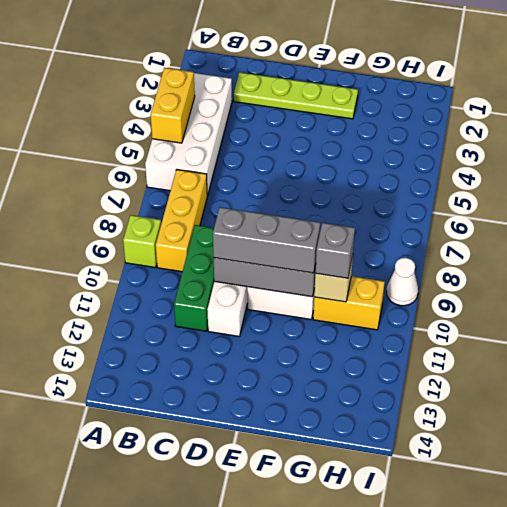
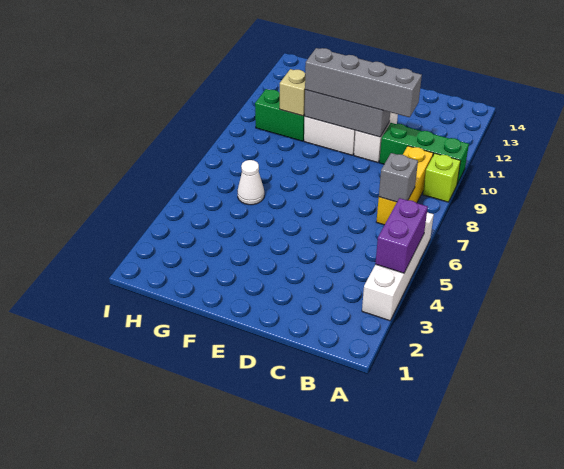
white 2x4 brick [145,73,232,196] -> white 1x4 brick [362,212,434,321]
yellow 1x2 brick [151,68,195,143] -> purple 1x2 brick [375,198,428,273]
lime 1x4 plate [234,72,358,119] -> none
green 1x3 brick [174,225,214,331] -> green 1x3 brick turned to [379,123,469,184]
grey 1x3 brick [213,207,320,273] -> grey 1x4 brick [305,48,422,117]
yellow 1x2 brick [313,276,385,330] -> green 1x2 brick [255,89,305,141]
grey 1x1 brick [315,223,355,278] -> grey 1x1 brick moved to [379,153,418,202]
white 1x1 cone [387,258,418,306] -> white 1x1 cone moved to [237,160,264,205]

